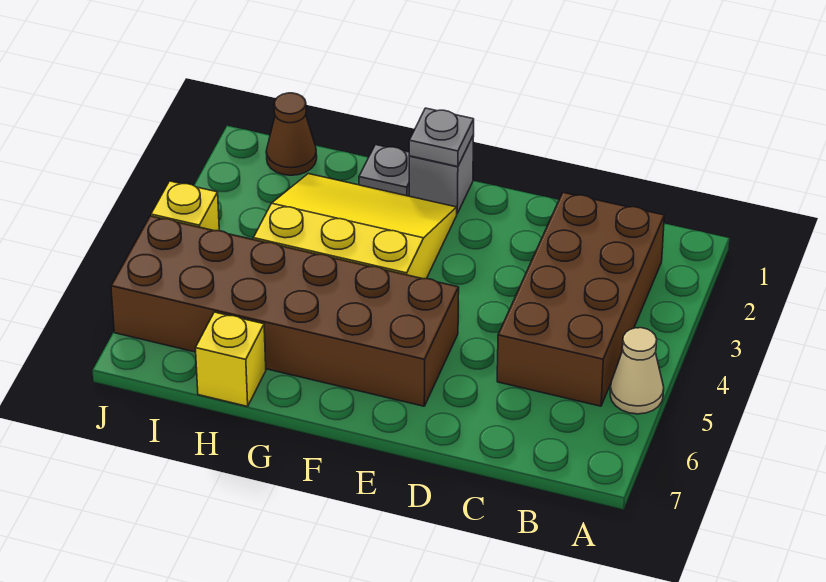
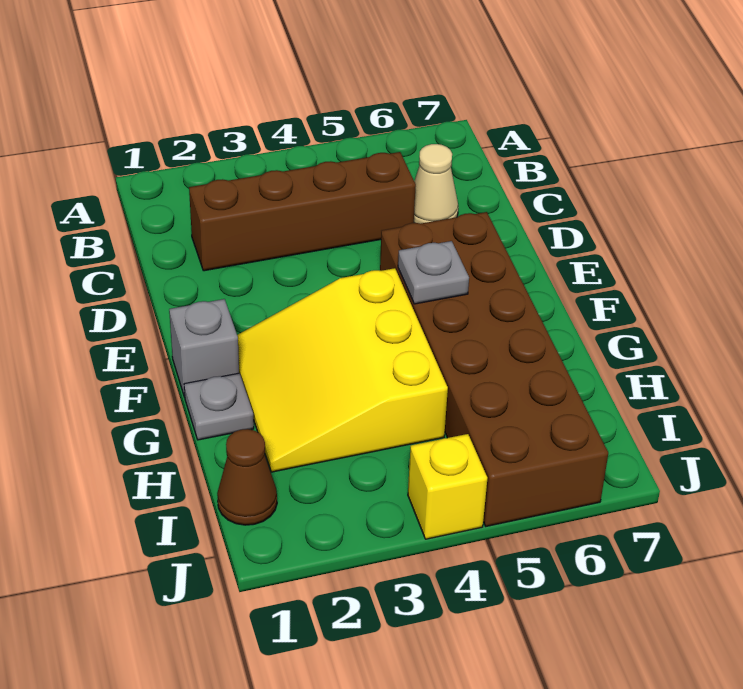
tan 1x1 cone [610,328,664,414] -> tan 1x1 cone moved to [414,144,458,224]
brown 2x4 brick [497,193,664,406] -> brown 1x4 brick [189,152,416,271]
grey 1x1 plate [409,108,474,167] -> grey 1x1 plate moved to [398,241,469,304]
yellow 1x1 brick [195,312,266,406] -> none

